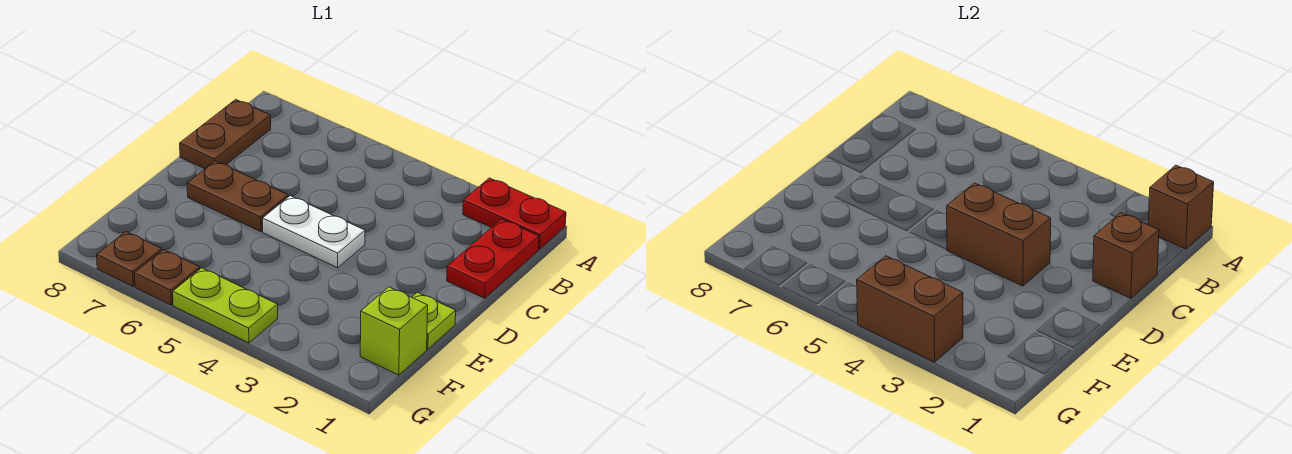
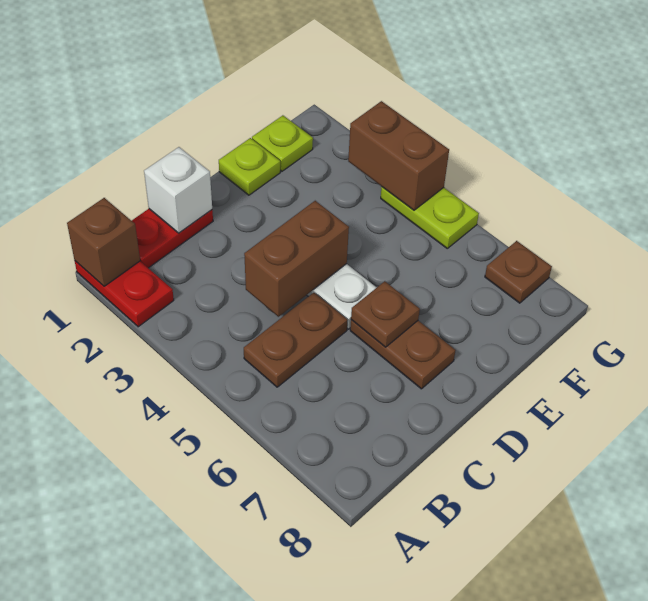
brown 1x2 plate [180,99,271,169] -> brown 1x2 plate moved to [244,293,348,387]
brown 1x1 brick [1093,213,1159,298] -> white 1x1 brick [144,147,212,233]
brown 1x2 brick [947,183,1051,286] -> brown 1x2 brick turned to [244,201,349,317]
lime 1x1 brick [360,287,428,375] -> lime 1x1 plate [252,115,313,171]
brown 1x1 plate [134,250,200,305] -> brown 1x1 plate moved to [351,281,420,347]

